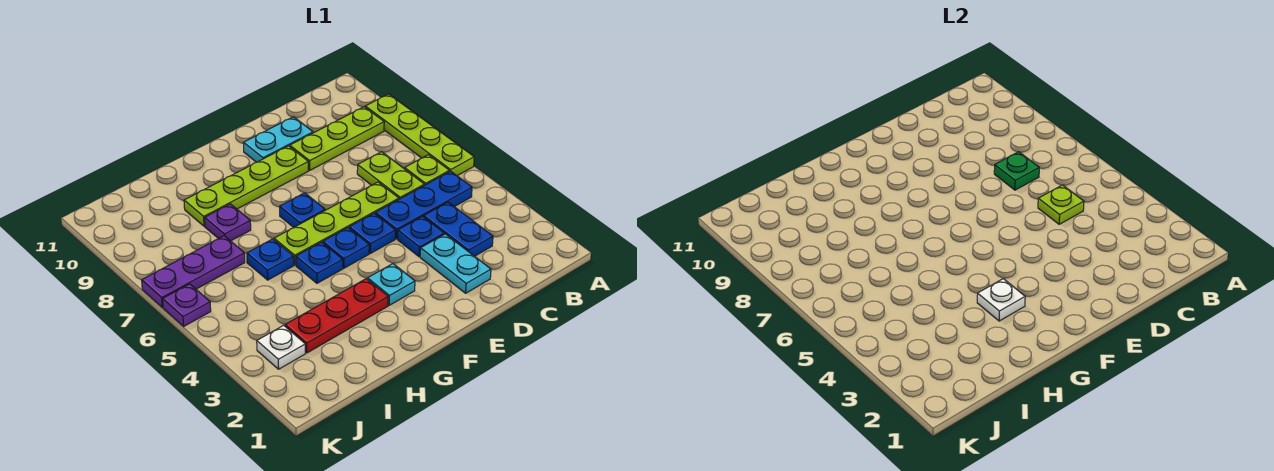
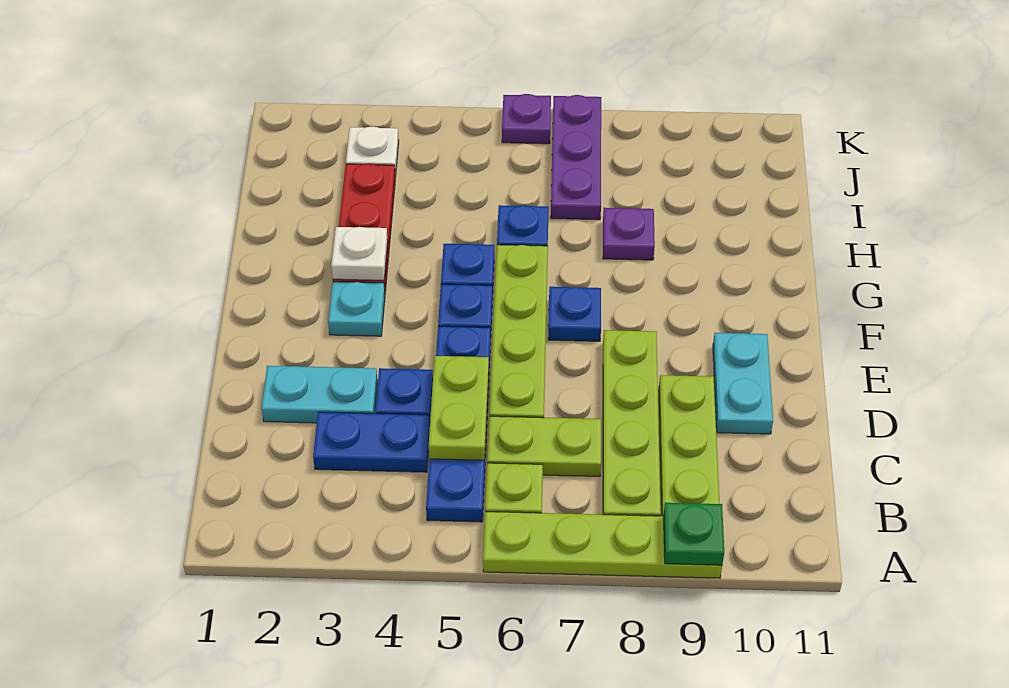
lime 1x1 plate [1038,185,1084,224] -> lime 1x2 plate [429,356,489,460]
green 1x1 plate [994,152,1039,190] -> green 1x1 plate moved to [663,503,724,565]
lime 1x4 plate [184,146,308,226] -> lime 1x4 plate moved to [603,330,661,516]

